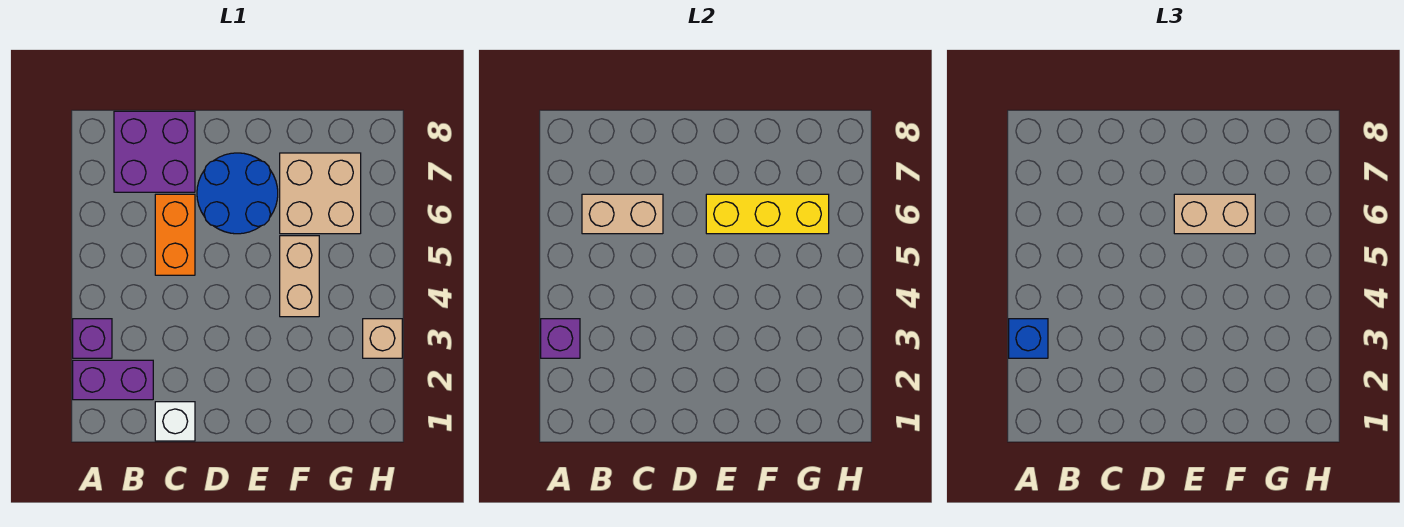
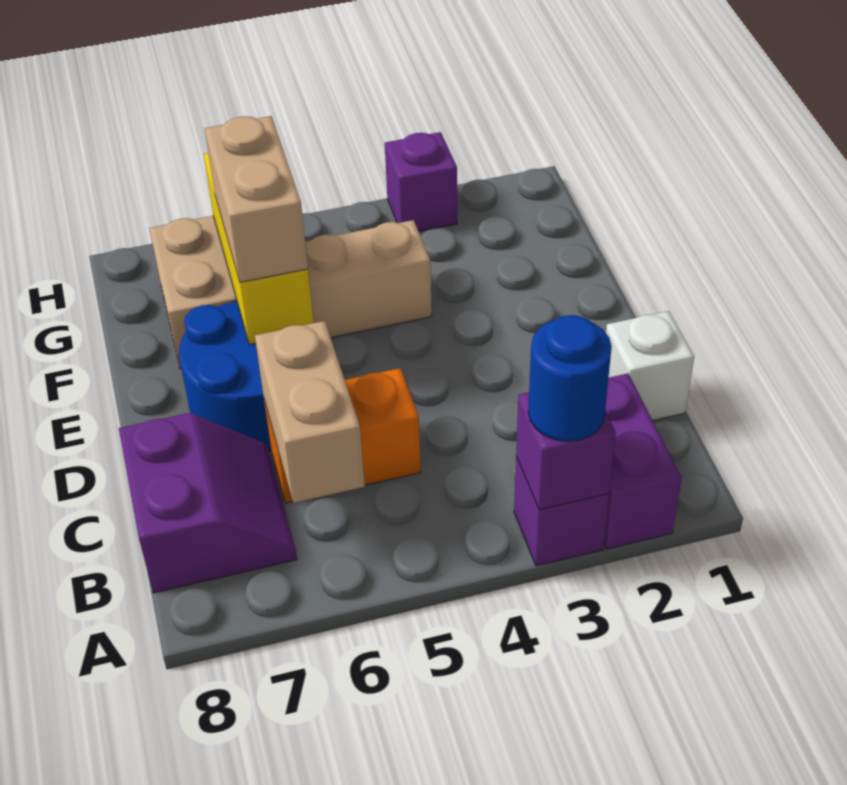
blue 1x1 brick [1009,319,1048,358] -> blue 1x1 round brick [528,315,612,441]
purple 2x2 brick [114,111,195,192] -> purple 2x2 slope [119,413,297,593]
tan 1x1 brick [363,319,402,358] -> purple 1x1 brick [385,132,457,231]

